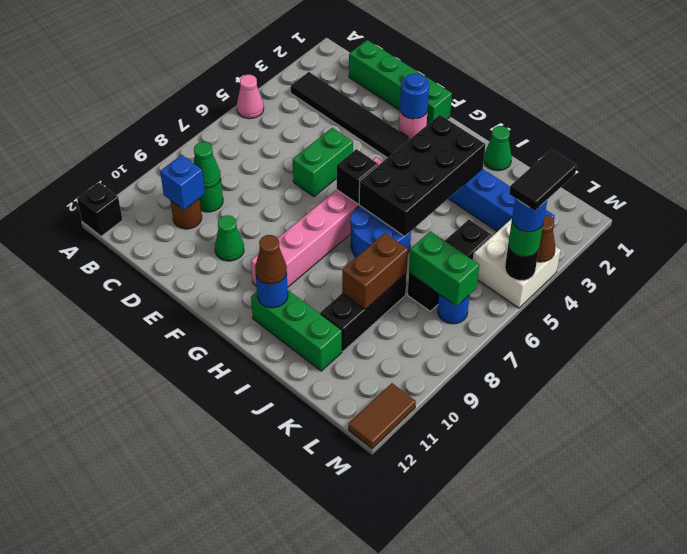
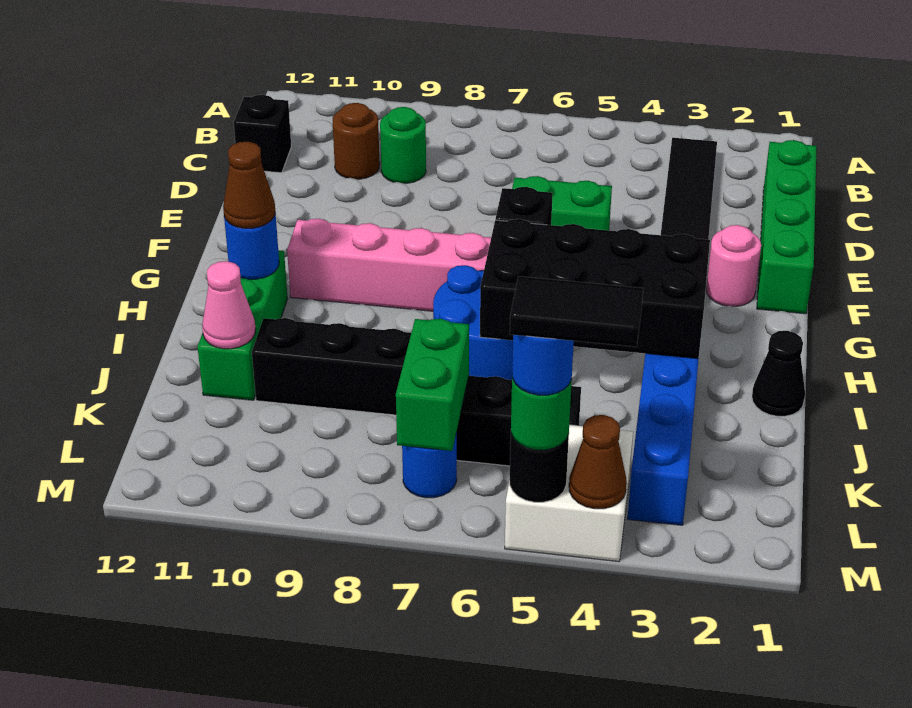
pink 1x1 cone [237,75,264,119] -> pink 1x1 cone moved to [202,261,255,349]
black 1x1 brick [77,182,123,236] -> black 1x1 brick moved to [234,95,291,173]
green 1x1 cone [193,142,221,188] -> none
blue 1x1 brick [160,155,205,210] -> none
green 1x1 cone [215,215,244,261] -> none
blue 1x1 round brick [400,73,429,119] -> none
green 1x1 cone [484,126,512,171] -> black 1x1 cone [752,331,805,416]
brown 1x2 brick [342,233,408,309] -> none
brown 1x2 tile [348,383,416,449] -> none

